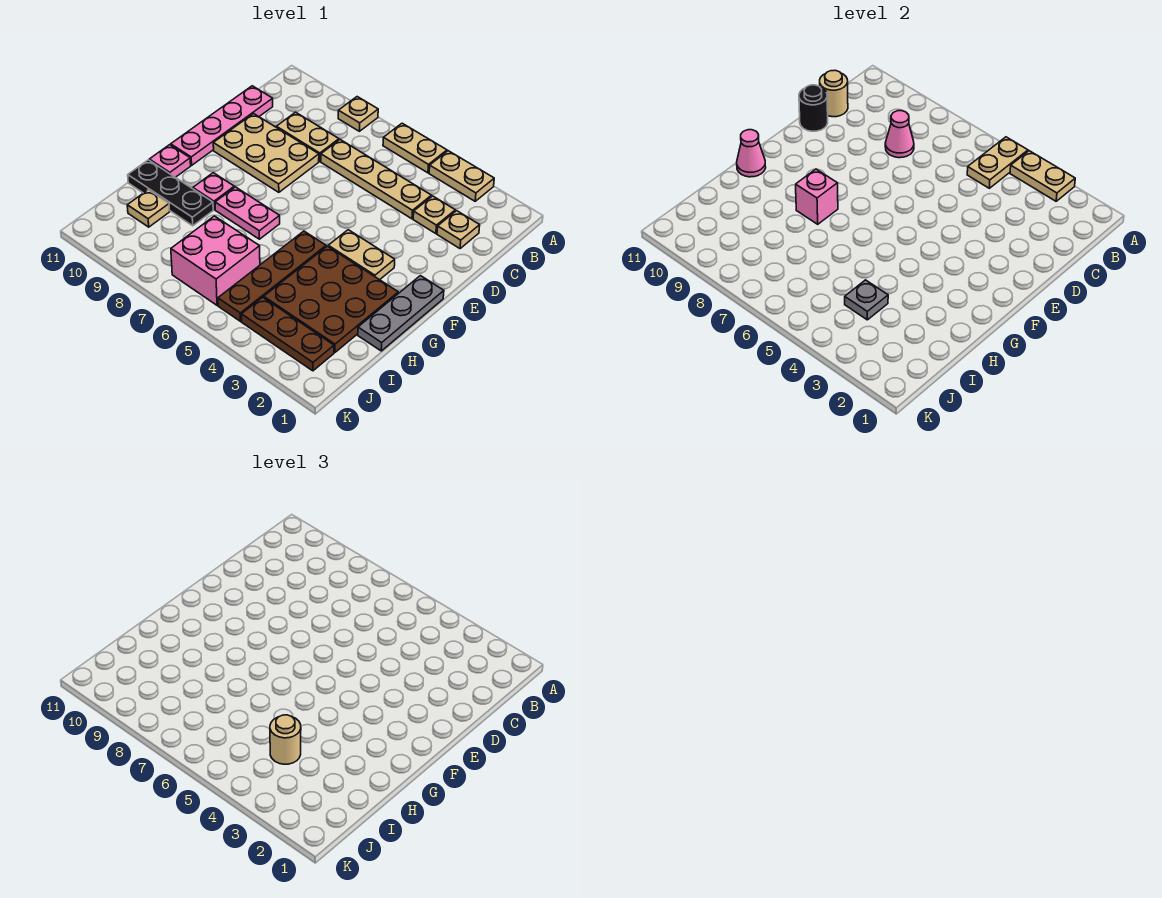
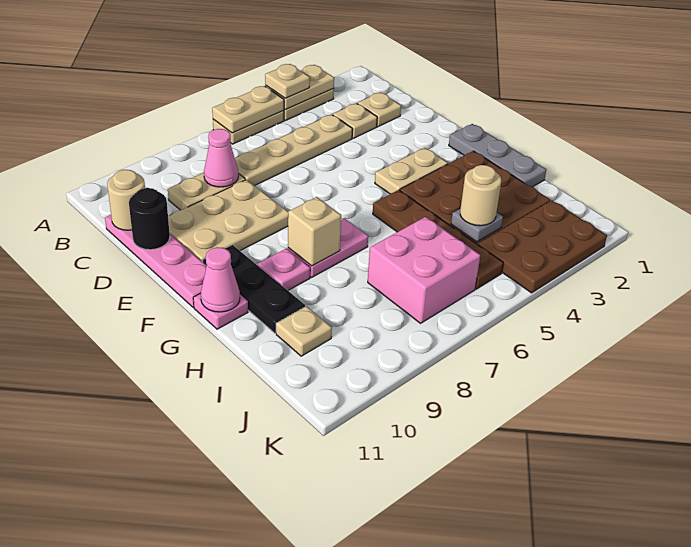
tan 1x2 plate [967,137,1028,188] -> tan 1x2 plate turned to [212,86,284,133]
tan 1x1 plate [338,97,378,131] -> tan 1x1 plate moved to [265,64,310,98]
pink 1x1 brick [796,169,838,224] -> tan 1x1 brick [288,197,341,266]
black 1x3 plate [128,160,213,226] -> black 1x3 plate turned to [203,245,305,333]
brown 1x3 plate [242,297,334,371] -> brown 2x3 plate [478,200,607,293]

